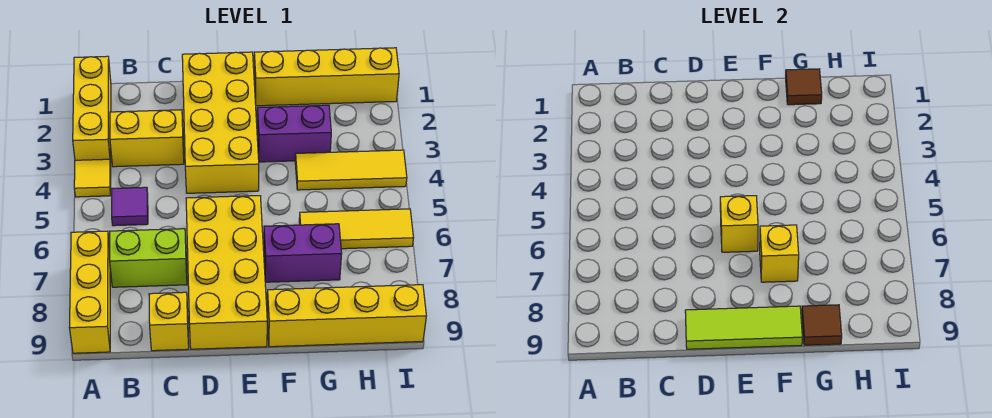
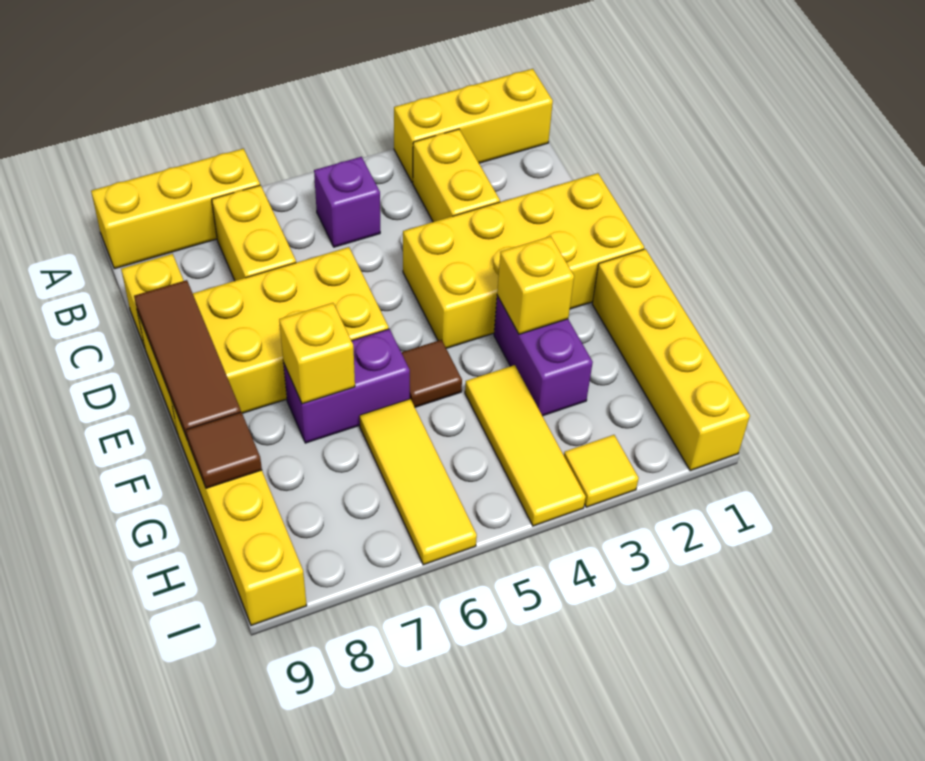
yellow 1x1 tile [74,159,111,197] -> yellow 1x1 tile moved to [564,435,639,507]
purple 1x1 tile [112,187,148,226] -> purple 1x1 brick [314,157,380,247]
lime 1x2 brick [110,229,187,287] -> yellow 1x2 brick [212,185,296,281]
lime 1x3 tile [685,306,802,349] -> brown 1x3 tile [134,280,241,440]
yellow 1x1 brick [720,196,758,252] -> yellow 1x1 brick moved to [497,236,574,334]
purple 1x2 brick [264,224,342,282] -> purple 1x2 brick turned to [283,329,410,443]
brown 1x1 tile [786,69,822,105] -> brown 1x1 tile moved to [401,340,462,407]

